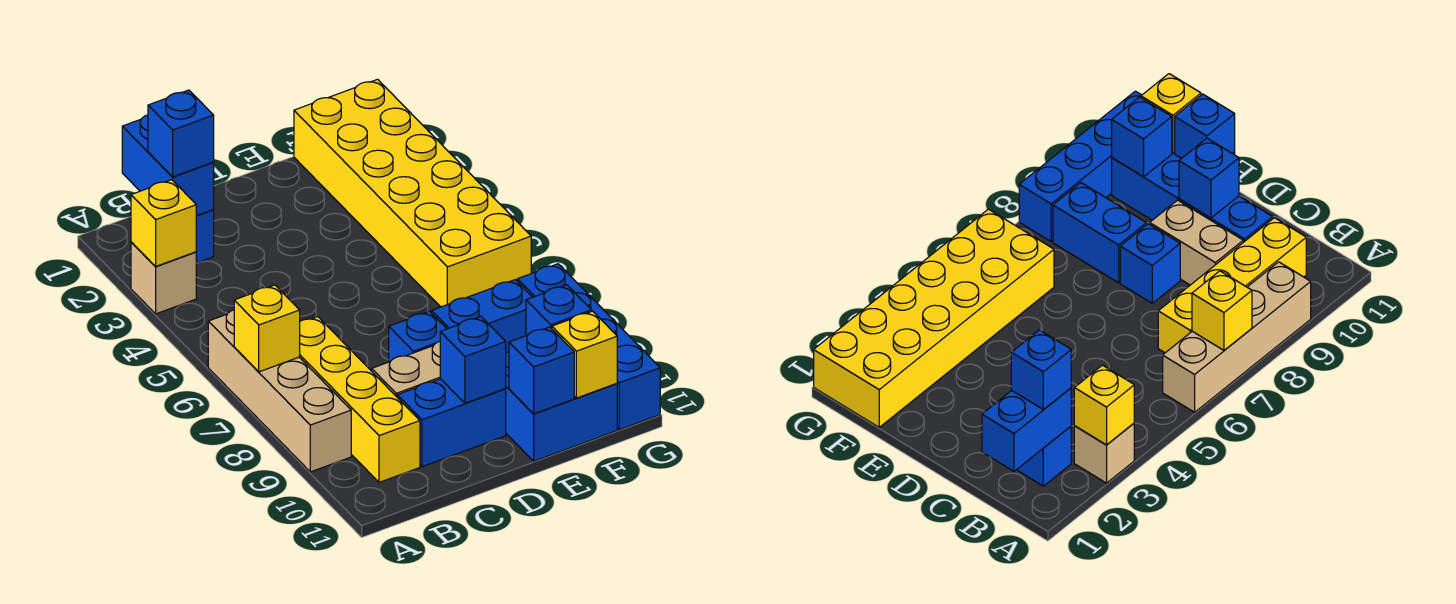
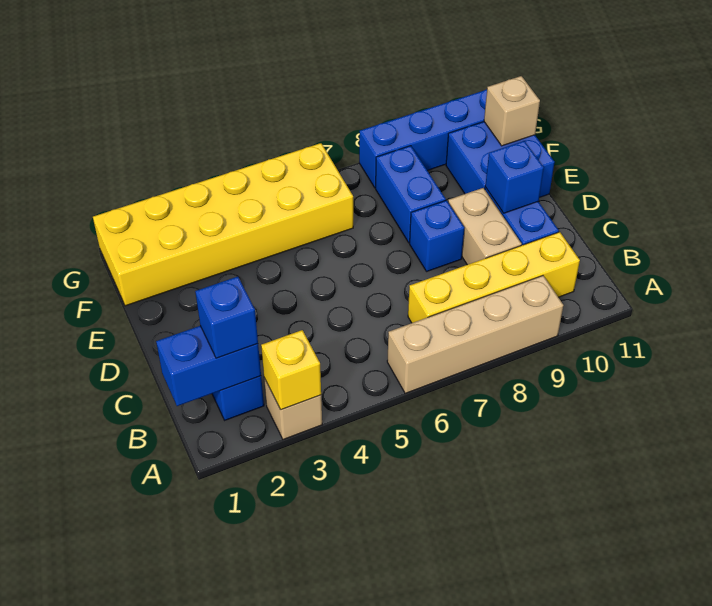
yellow 1x1 brick [234,285,300,372] -> none
blue 1x1 brick [509,327,574,414] -> none
blue 1x1 brick [526,285,592,336] -> none
yellow 1x1 brick [552,311,617,398] -> tan 1x1 brick [484,76,540,146]

